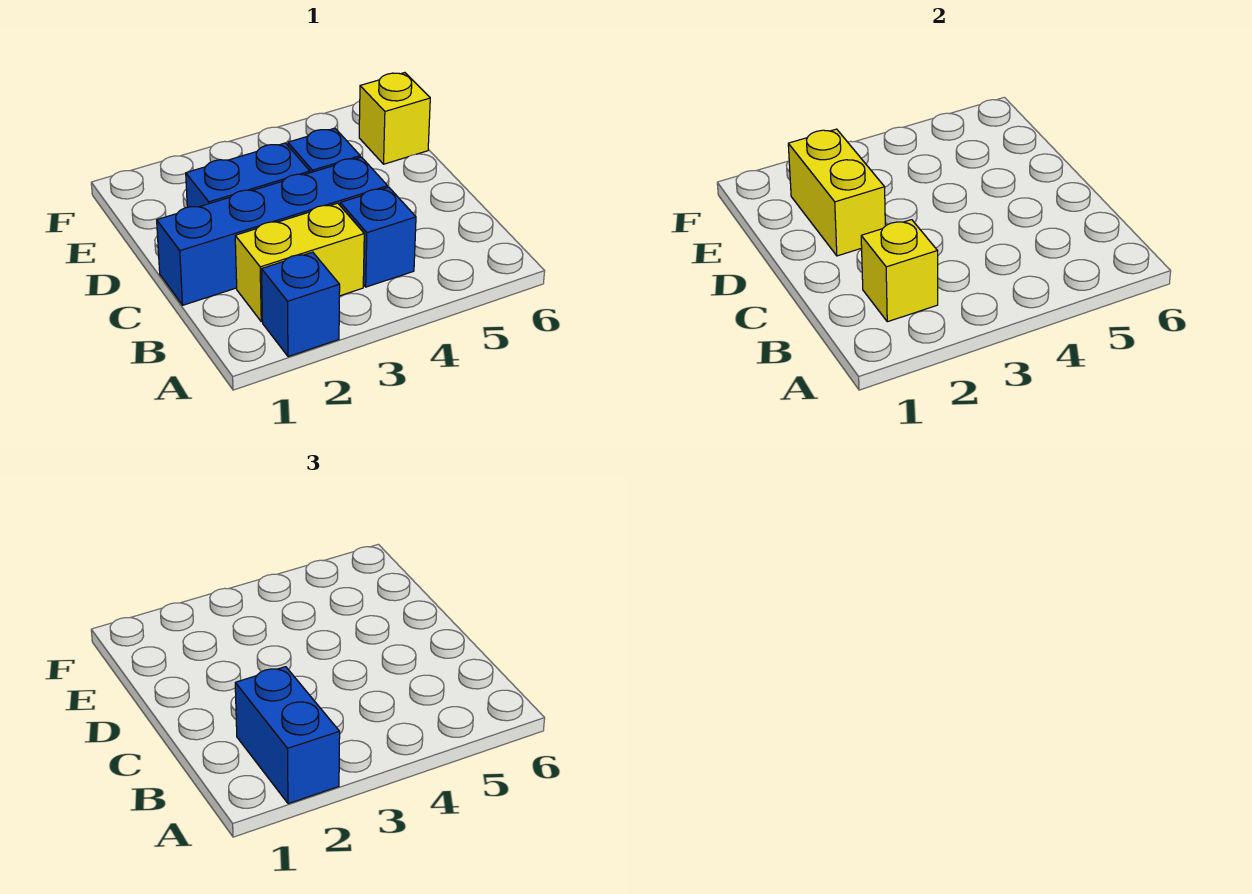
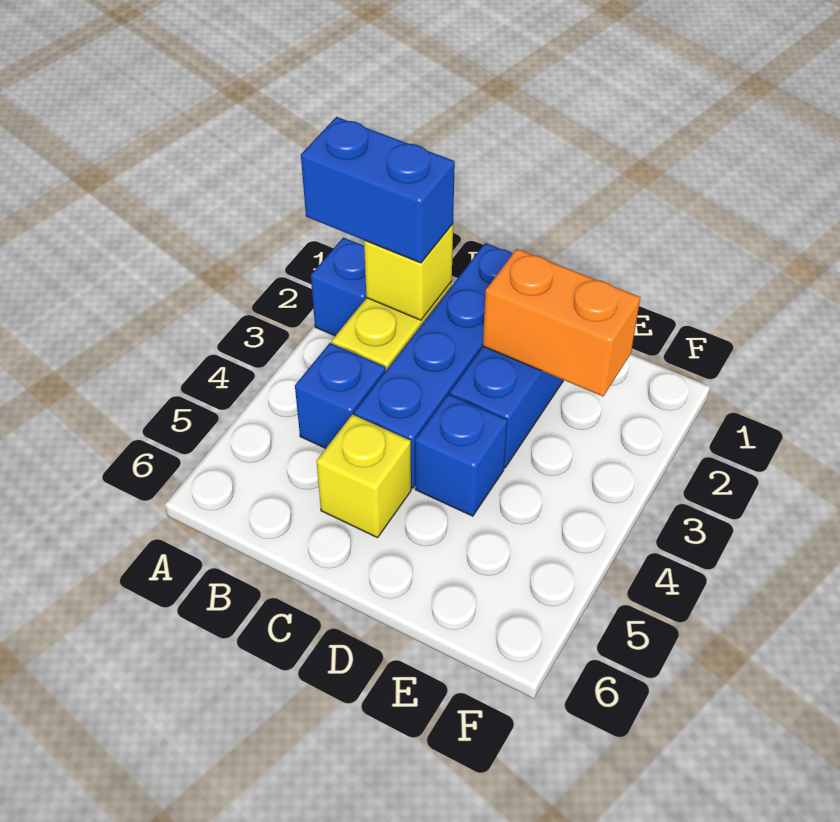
yellow 1x2 brick [788,129,885,256] -> orange 1x2 brick [483,249,640,396]
yellow 1x1 brick [359,73,430,164] -> yellow 1x1 brick moved to [316,415,411,538]

